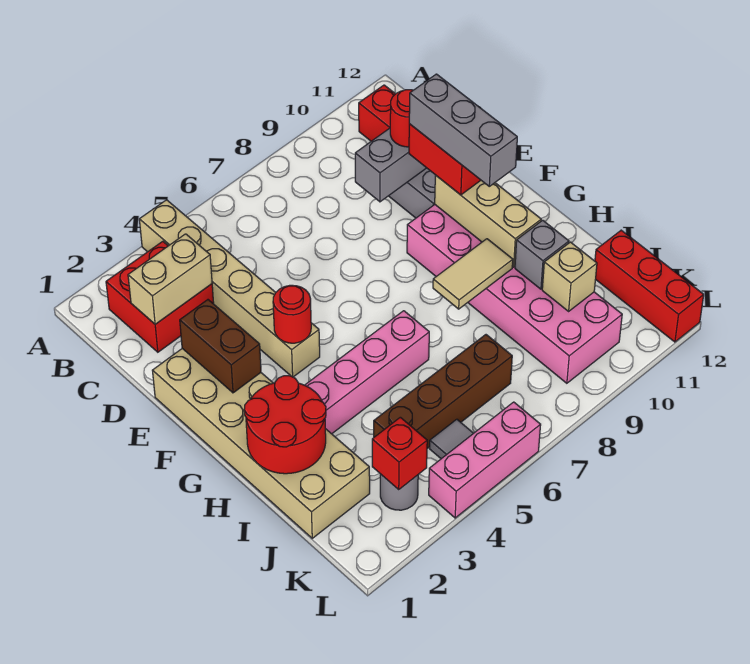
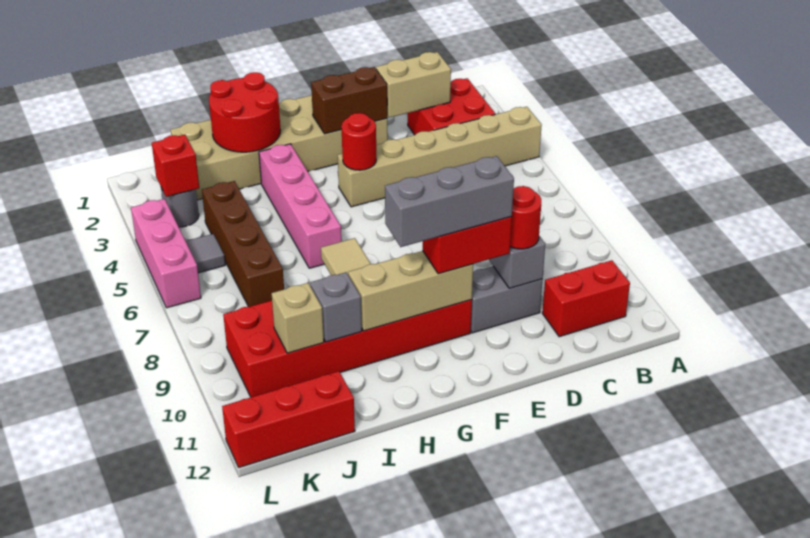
tan 1x2 brick [128,234,212,324] -> tan 1x2 brick turned to [376,52,451,118]
pink 2x6 brick [407,205,622,383] -> red 2x6 brick [223,300,472,397]

